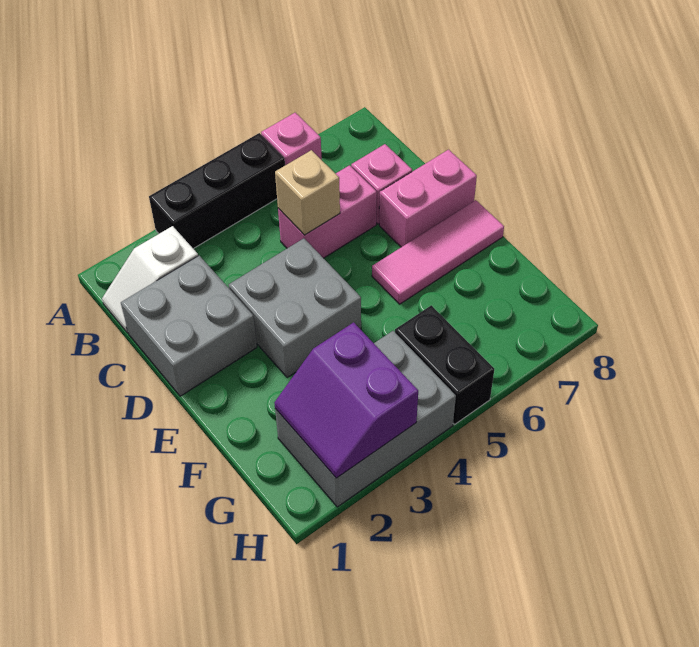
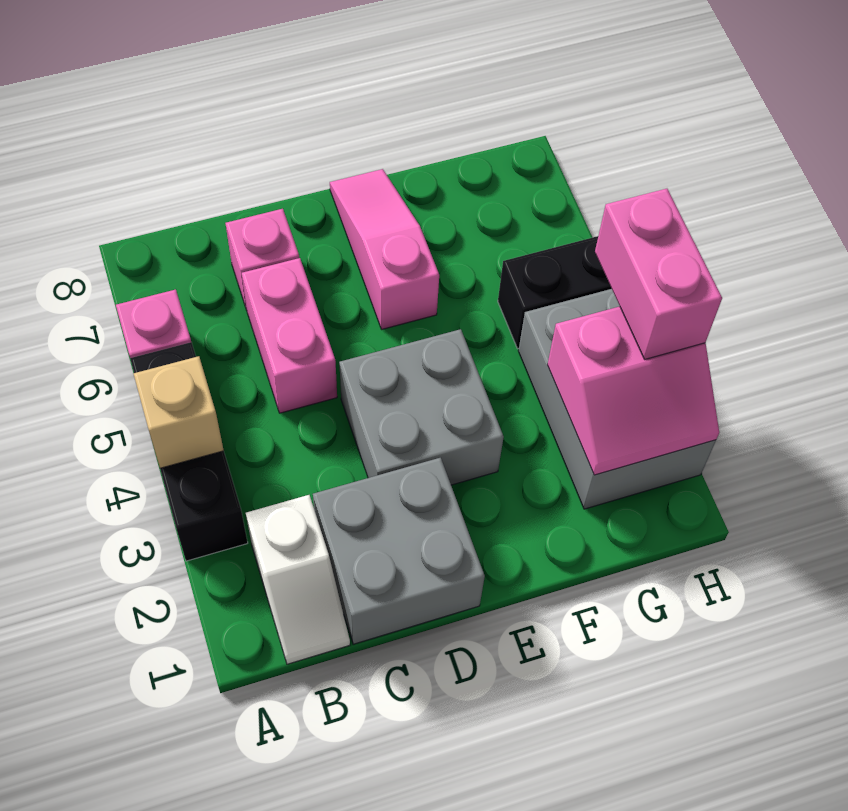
tan 1x1 brick [275,150,340,235] -> tan 1x1 brick moved to [133,356,224,468]
pink 1x2 brick [379,150,477,247] -> pink 1x2 brick moved to [595,189,722,359]
pink 1x3 tile [372,200,504,304] -> pink 1x3 slope [330,169,439,329]
purple 2x2 slope [274,322,418,478] -> pink 2x2 slope [548,306,719,475]

